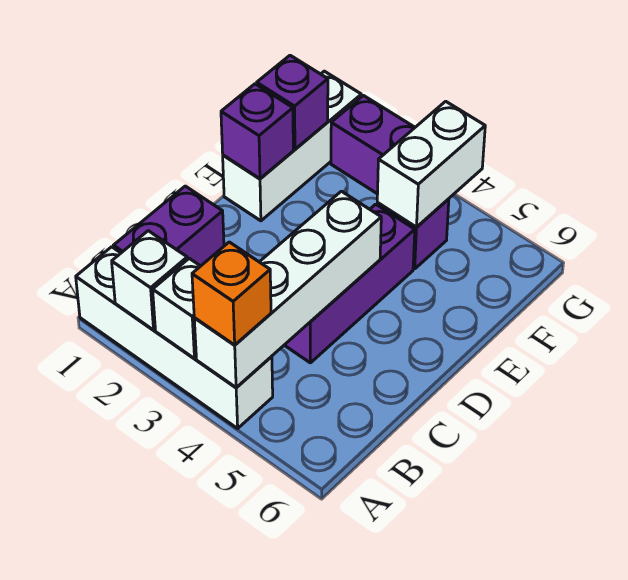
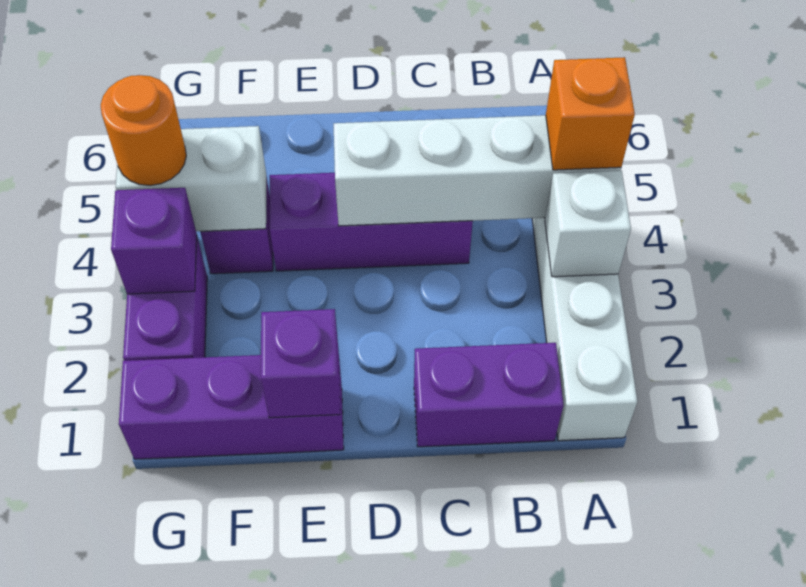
white 1x1 brick [112,231,187,330] -> none
white 1x3 brick [223,71,361,221] -> purple 1x3 brick [119,355,344,459]
purple 1x1 brick [257,55,328,149] -> purple 1x1 brick moved to [111,188,197,294]
none -> orange 1x1 round brick [101,75,186,185]

